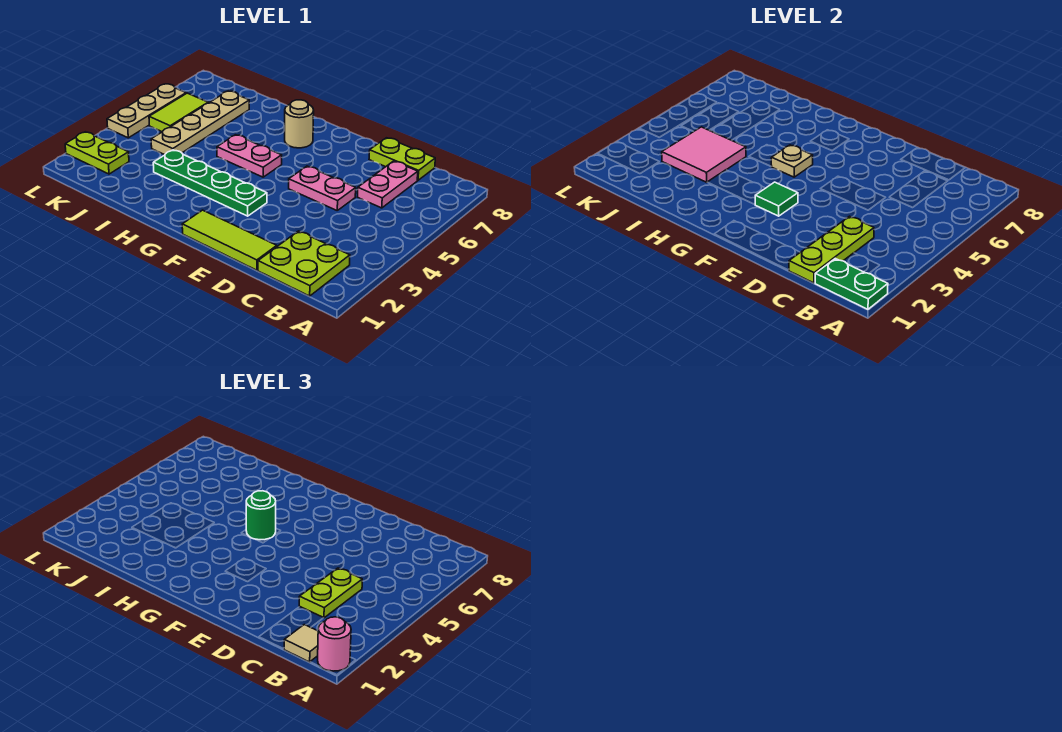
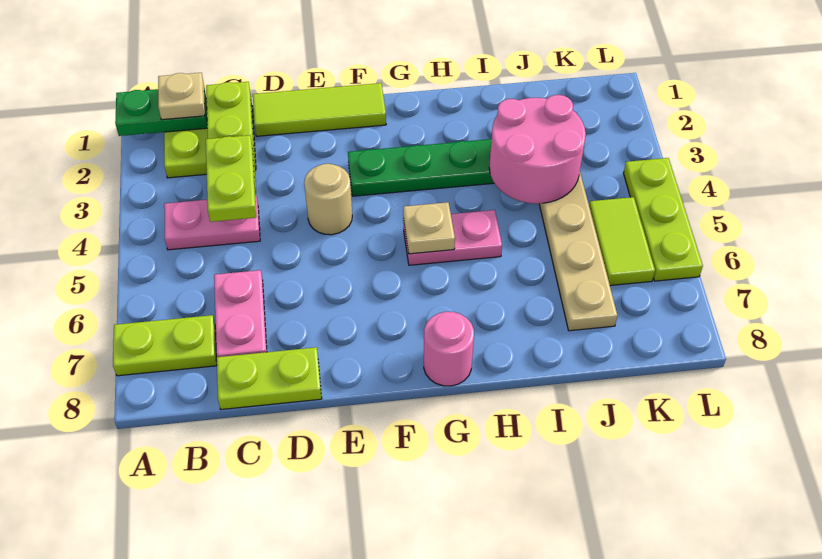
pink 1x1 round brick [318,617,351,671] -> pink 1x1 round brick moved to [424,312,474,386]
tan 1x1 tile [284,625,318,662] -> tan 1x1 plate [158,73,205,120]
pink 1x2 plate [289,166,356,210] -> pink 1x2 plate moved to [164,195,260,250]
green 1x1 tile [755,182,798,216] -> none
green 1x1 round brick [246,491,276,540] -> none
tan 1x1 round brick [285,100,314,148] -> tan 1x1 round brick moved to [304,164,352,235]
pink 2x2 tile [662,127,746,182] -> pink 2x2 round brick [489,95,586,204]
lime 1x2 plate [65,132,129,174] -> lime 1x2 plate moved to [113,315,217,376]
tan 1x3 plate [107,84,186,138] -> lime 1x3 plate [624,158,703,281]

